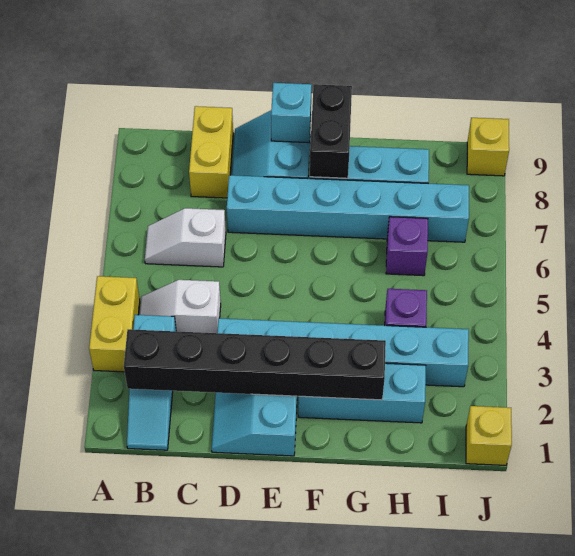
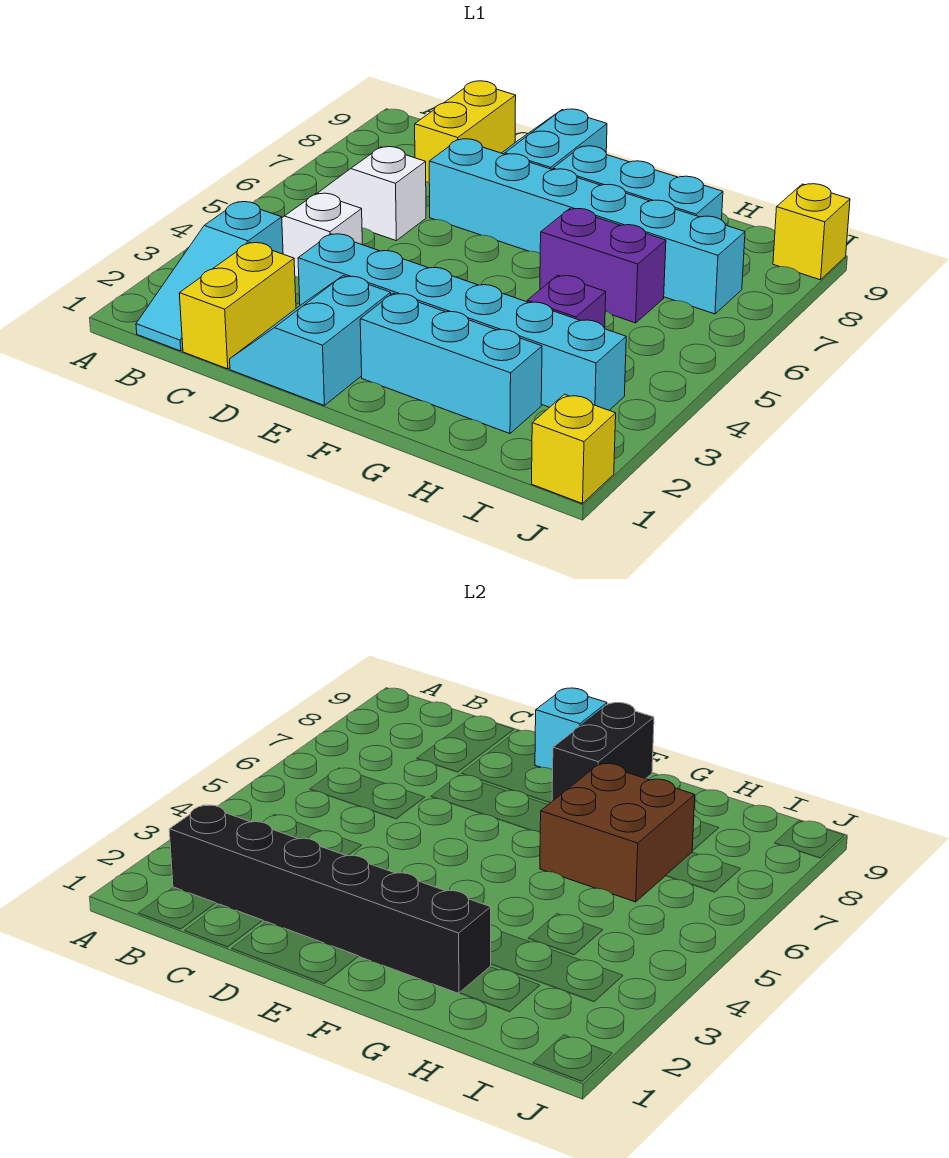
yellow 1x2 brick [89,276,140,372] -> yellow 1x2 brick moved to [179,242,296,369]
none -> brown 2x2 brick [540,764,695,902]
purple 1x1 brick [386,217,428,276] -> purple 1x2 brick [540,209,666,323]

